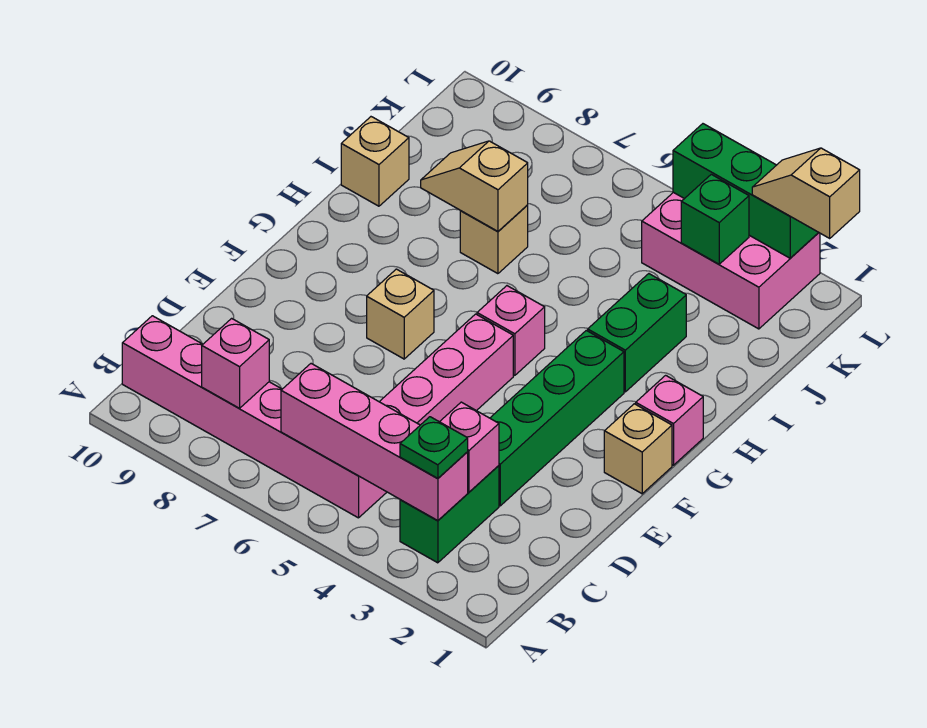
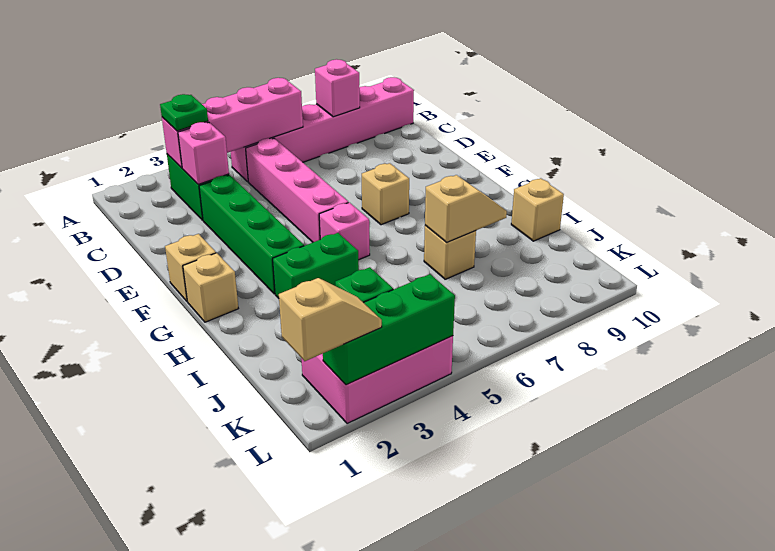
pink 1x1 brick [636,375,703,465] -> tan 1x1 brick [183,253,238,322]
green 1x2 brick [588,274,686,392] -> green 1x2 brick turned to [273,233,359,298]

